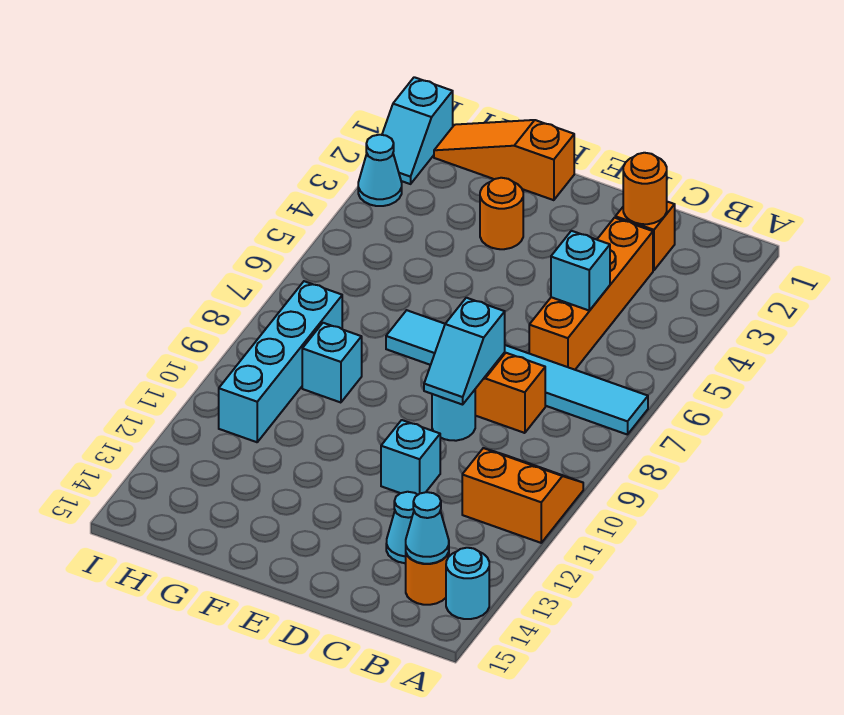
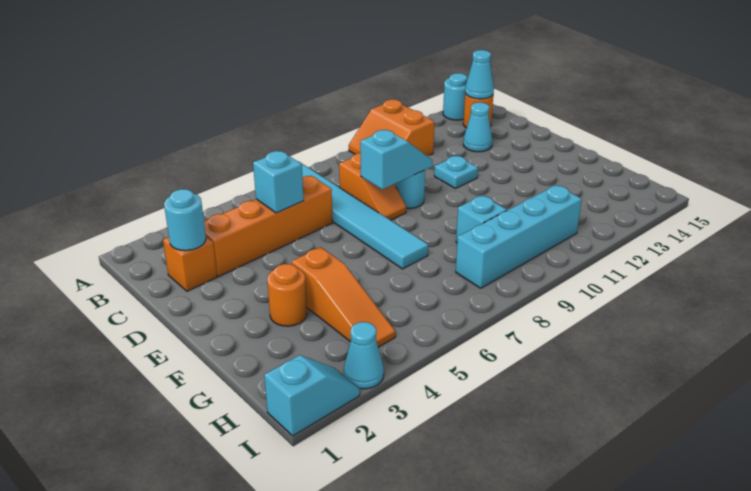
orange 1x1 round brick [623,153,667,224] -> cyan 1x1 round brick [164,189,206,251]
cyan 1x1 brick [381,420,440,495] -> cyan 1x1 plate [434,156,478,189]
orange 1x3 slope [434,120,574,200] -> orange 1x3 slope moved to [292,247,395,347]

